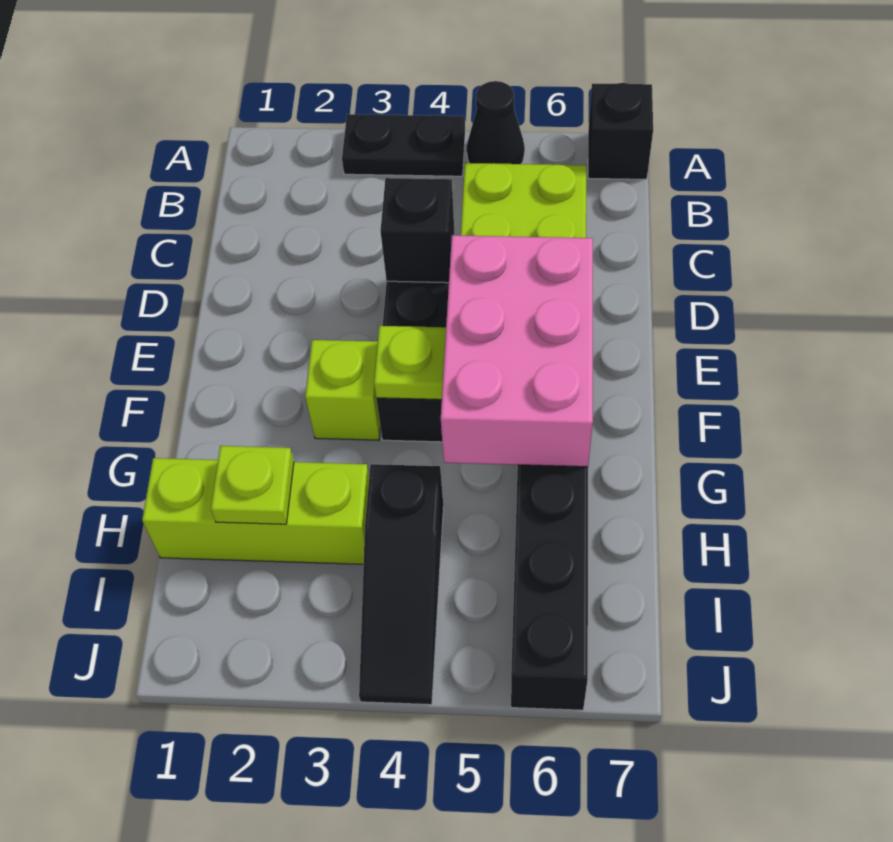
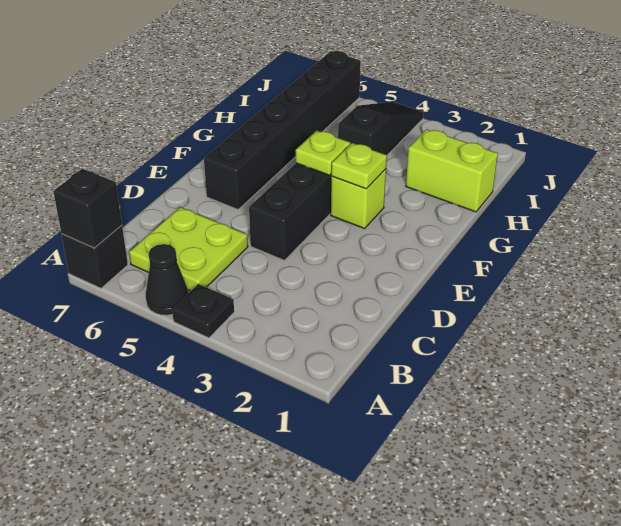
black 1x2 plate [342,114,465,176] -> black 1x1 plate [172,284,234,338]
black 1x1 brick [381,178,454,283] -> black 1x1 brick moved to [53,169,122,248]
pink 2x3 brick [441,235,593,467] -> none
lime 1x3 brick [142,458,369,564] -> lime 1x2 brick [406,129,498,212]
lime 1x1 plate [211,446,294,524] -> lime 1x1 plate moved to [331,143,387,189]

